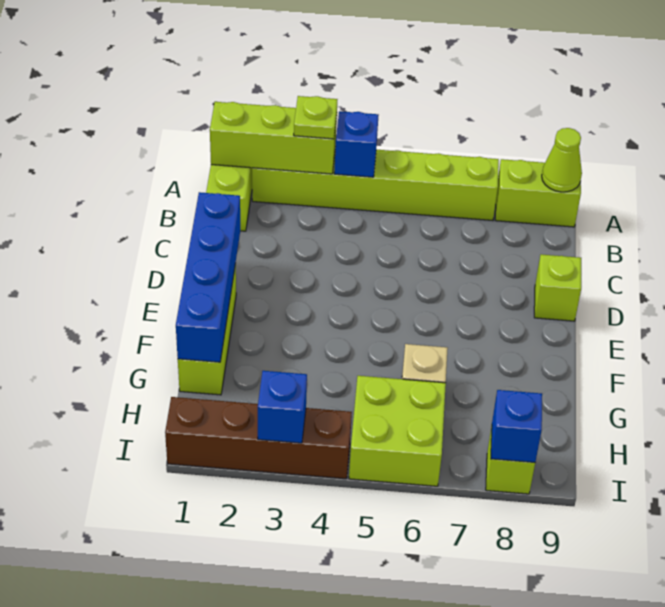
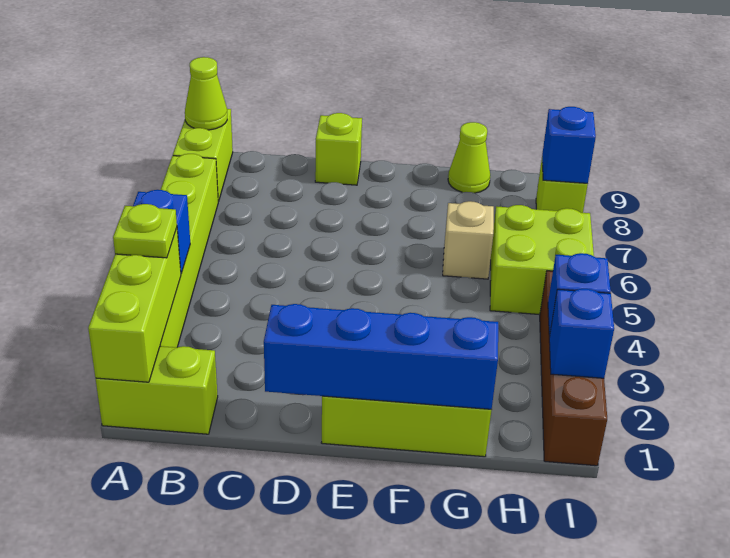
none -> lime 1x1 cone [448,122,490,193]
none -> blue 1x1 brick [549,289,614,378]

